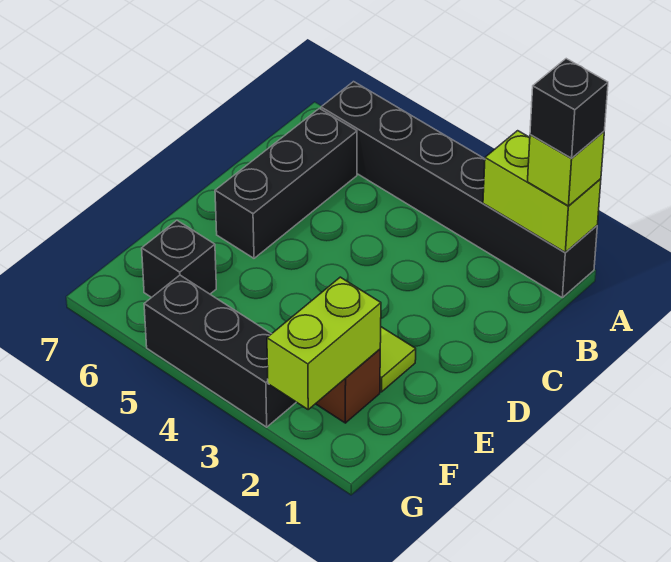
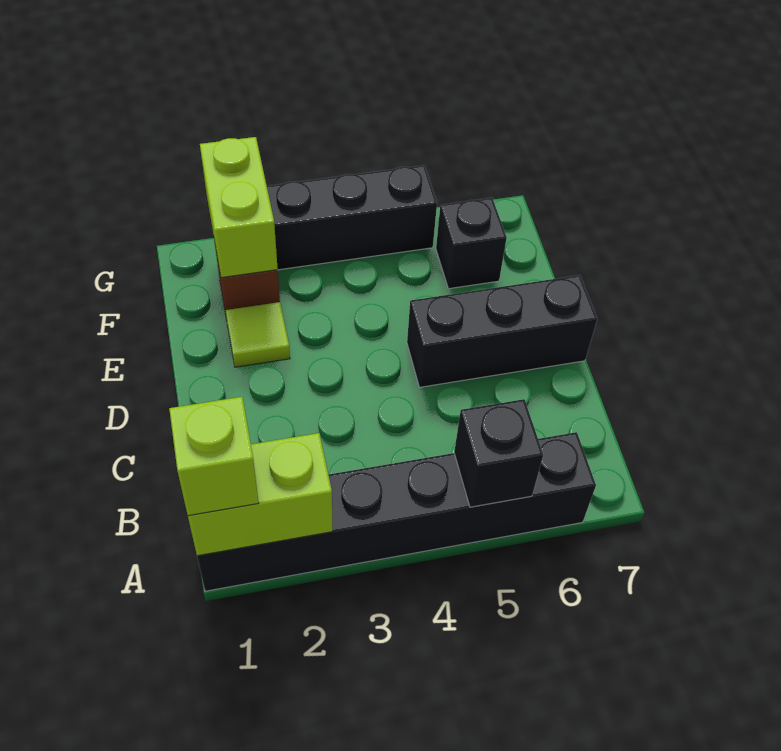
black 1x1 brick [530,59,608,158] -> black 1x1 brick moved to [454,399,543,507]
black 1x3 brick [215,108,357,258] -> black 1x3 brick turned to [407,275,597,387]

